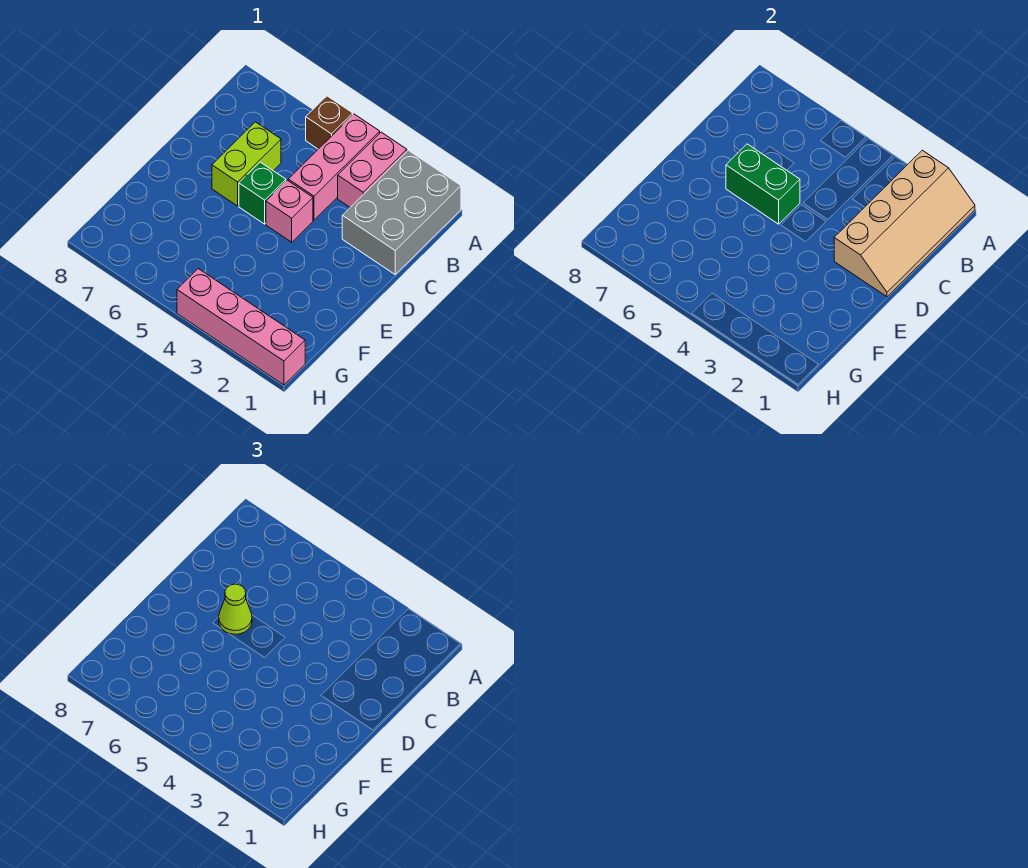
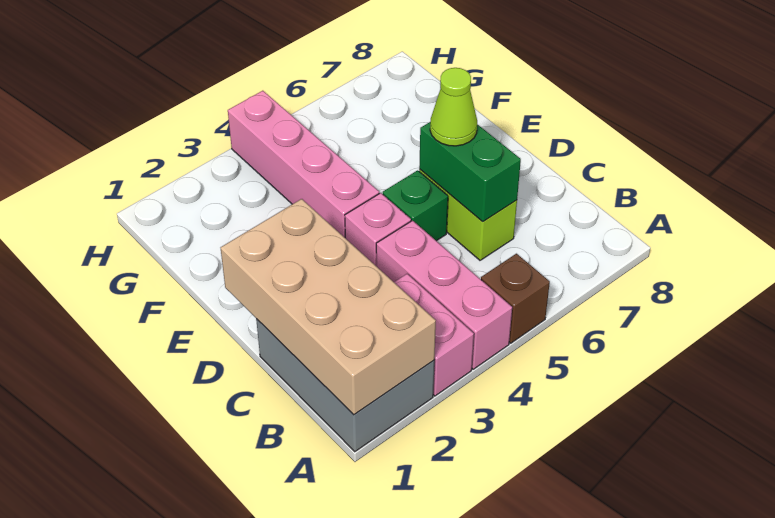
tan 2x4 slope [834,150,975,297] -> tan 2x4 brick [221,199,436,415]
green 1x2 brick [726,144,800,224] -> green 1x2 brick turned to [419,122,521,222]
pink 1x4 brick [177,269,305,385] -> pink 1x4 brick turned to [228,91,379,237]

